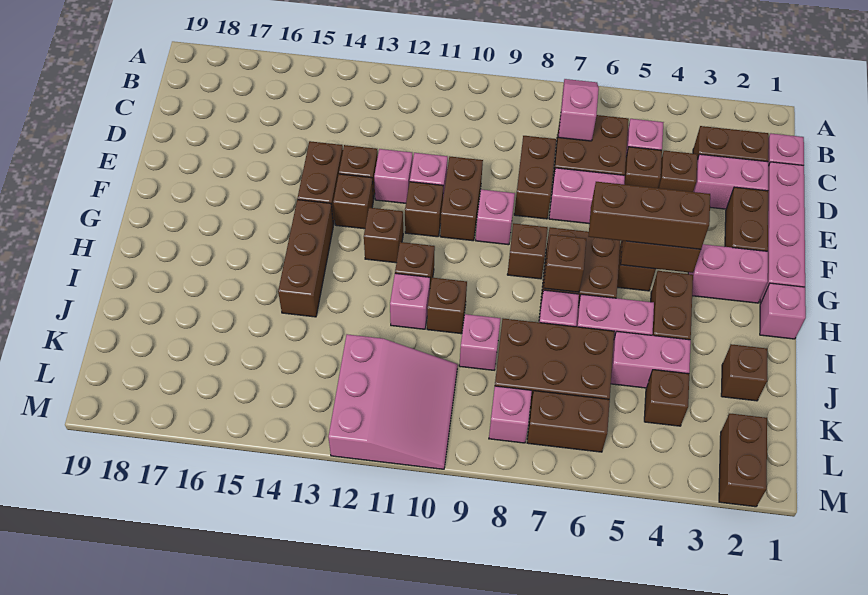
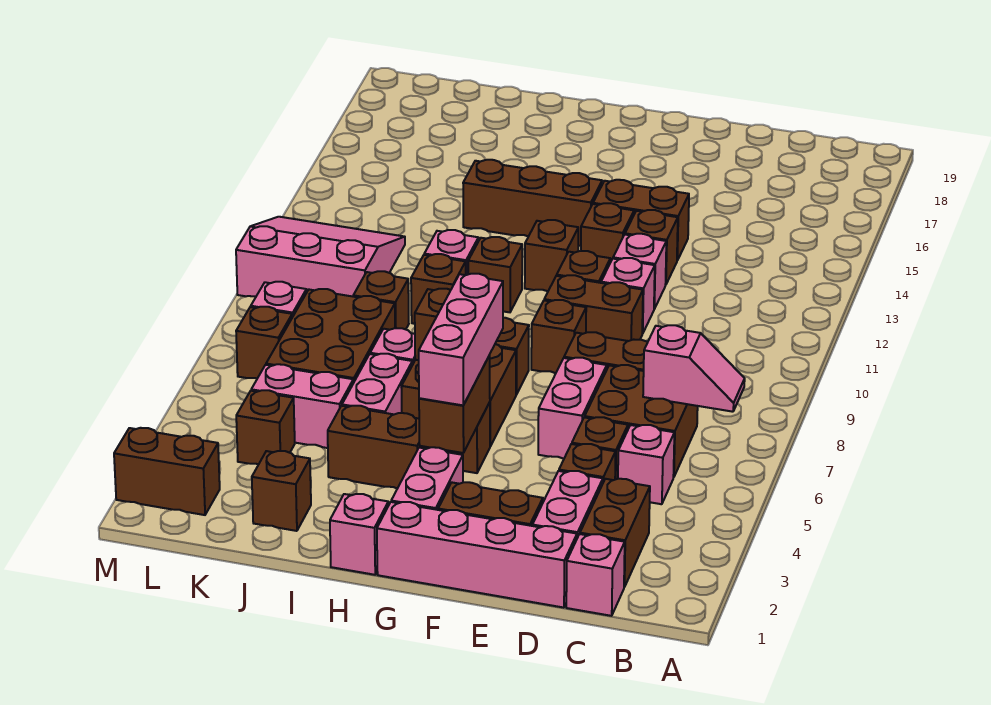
pink 1x1 brick [476,190,515,245] -> brown 1x1 brick [531,300,586,373]
brown 1x3 brick [588,182,710,249] -> pink 1x3 brick [419,274,503,405]
pink 1x2 brick [611,331,691,388] -> pink 1x2 brick turned to [251,364,353,448]
pink 1x1 brick [459,314,501,370] -> brown 1x1 brick [353,271,409,329]
pink 3x3 slope [328,334,458,469] -> pink 3x3 slope turned to [236,217,405,297]
brown 1x2 brick [527,391,610,452] -> brown 1x1 brick [236,307,292,379]

